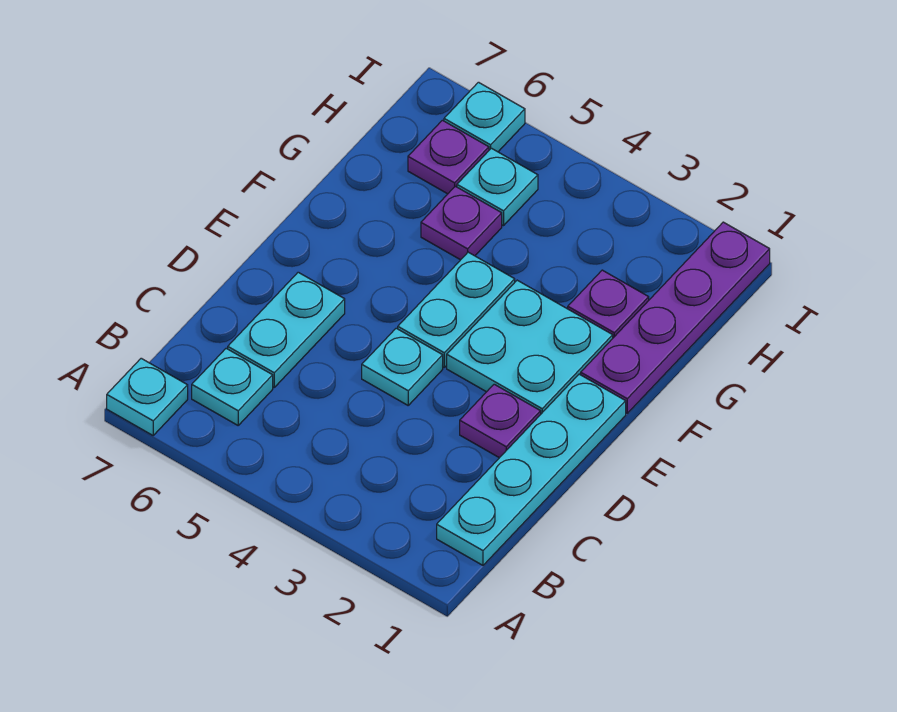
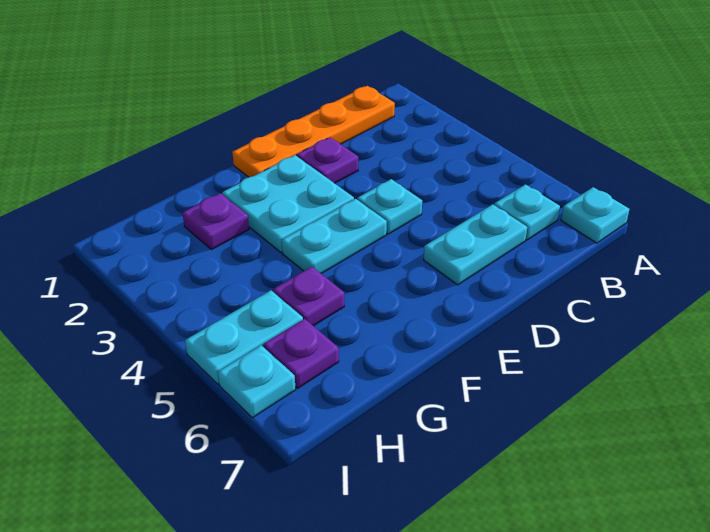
cyan 1x4 plate [437,374,626,565] -> orange 1x4 plate [232,86,395,177]
purple 1x4 plate [581,222,770,413] -> none
cyan 1x1 plate [457,148,538,226] -> cyan 1x2 plate [185,290,303,384]

